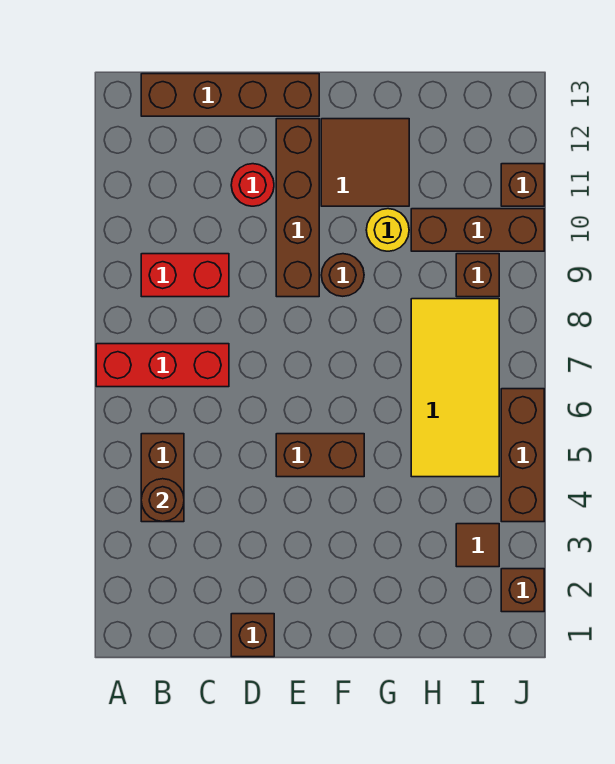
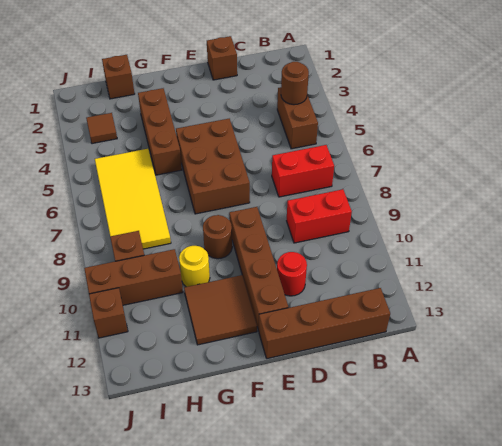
red 1x3 brick [96,344,229,387] -> red 1x2 brick [272,145,334,197]
brown 1x2 brick [276,434,364,477] -> brown 2x3 brick [176,119,250,214]
brown 1x1 brick [501,569,544,612] -> brown 1x1 brick moved to [102,55,135,99]
brown 1x3 brick [501,389,544,522] -> brown 1x3 brick moved to [138,88,182,175]

